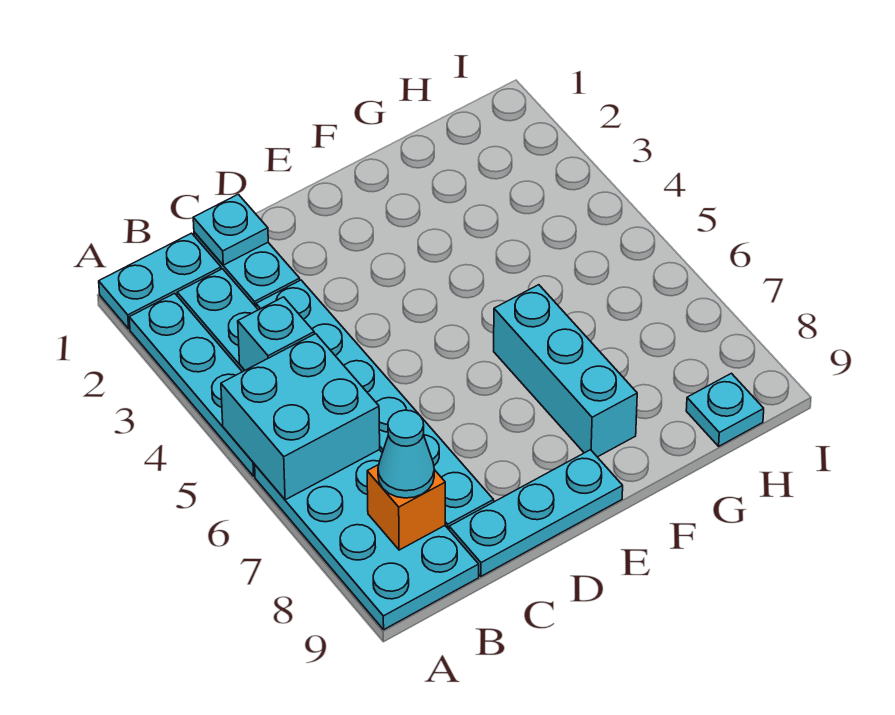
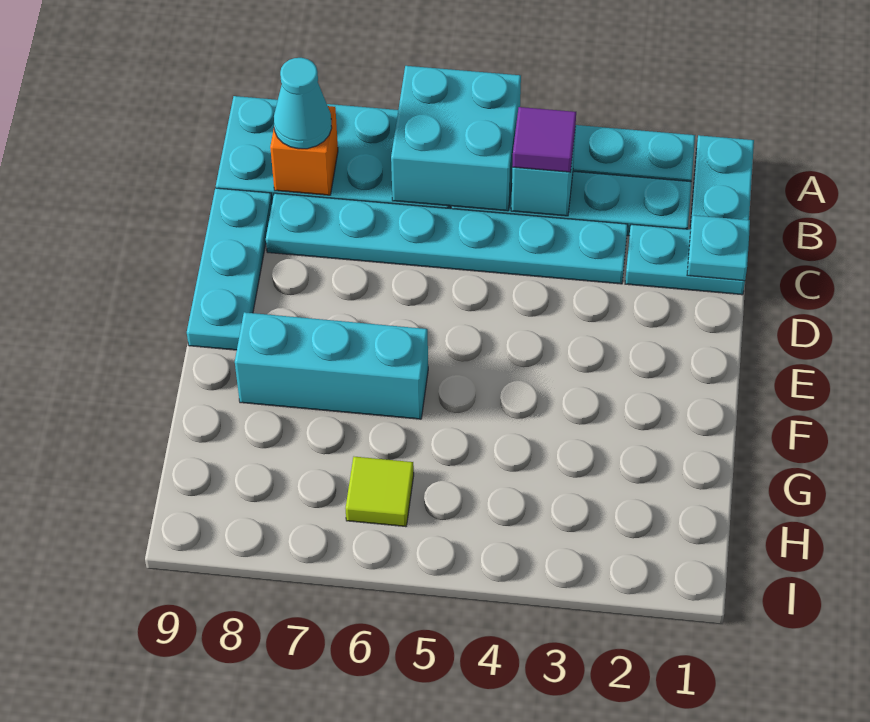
none -> purple 1x1 tile [512,107,576,172]
none -> lime 1x1 tile [345,457,414,527]
cyan 1x1 plate [686,373,764,446] -> none

